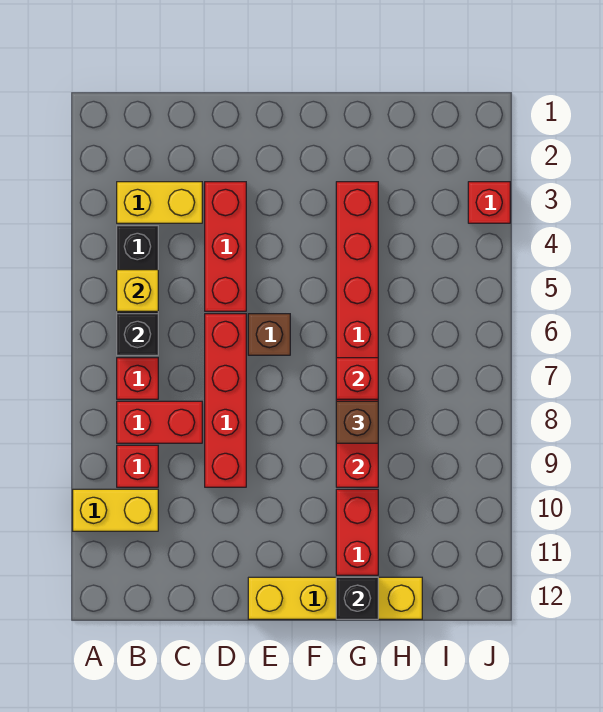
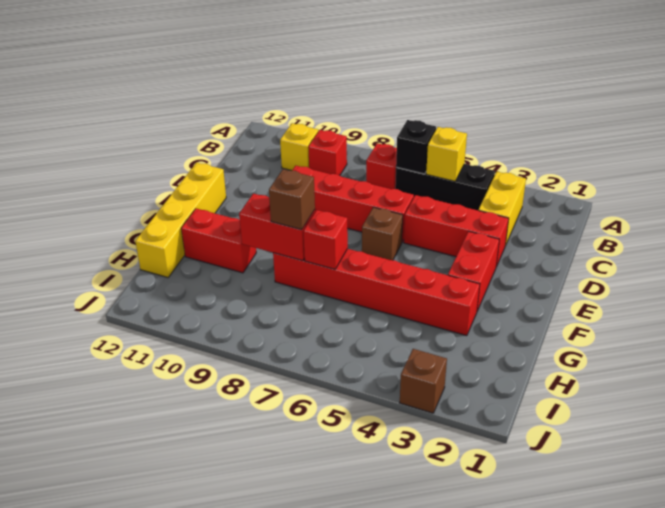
yellow 1x2 brick [73,489,158,531] -> yellow 1x1 brick [280,123,318,171]
red 1x2 brick [117,401,202,443] -> red 1x2 brick moved to [448,231,499,311]
black 1x1 brick [336,577,378,619] -> none
red 1x1 brick [468,182,510,223] -> brown 1x1 brick [400,349,447,413]

